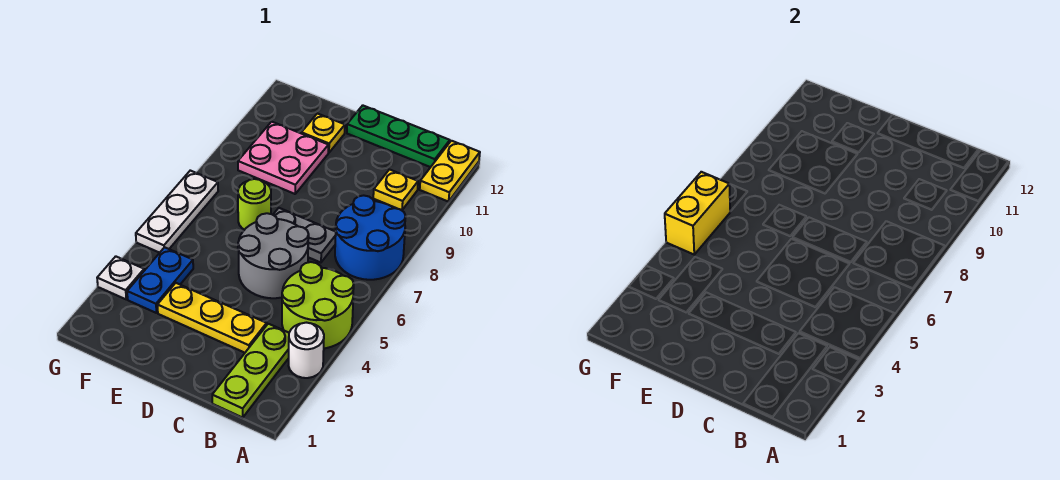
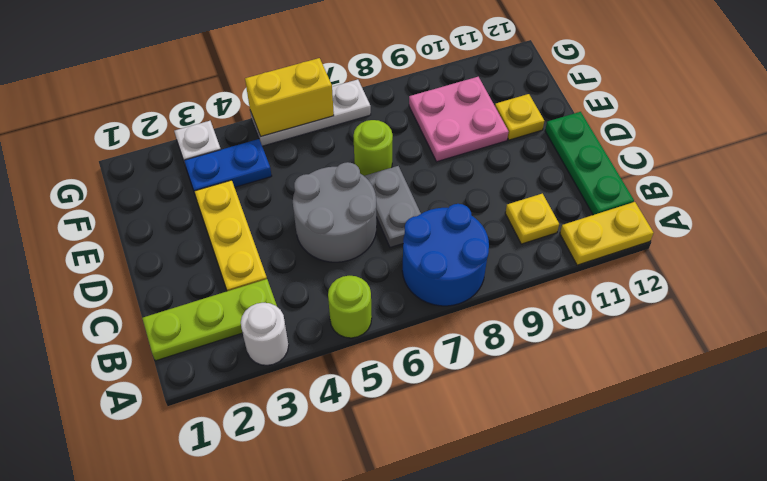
lime 2x2 round brick [282,262,354,348] -> lime 1x1 round brick [328,276,372,338]

